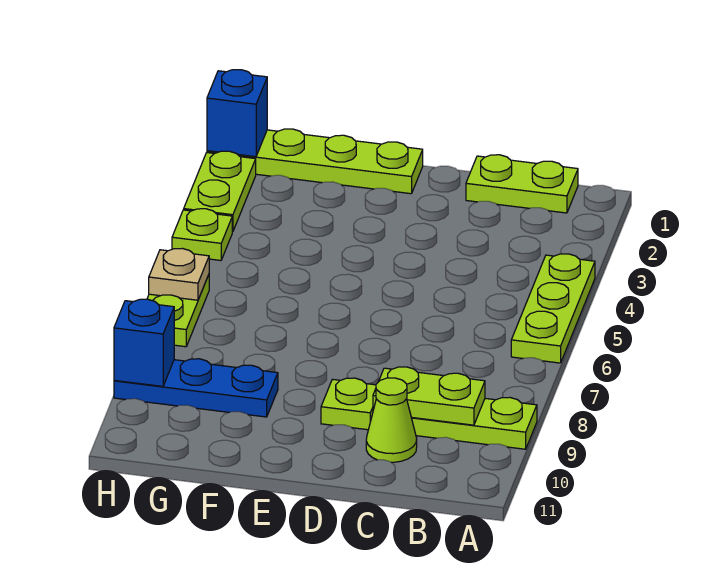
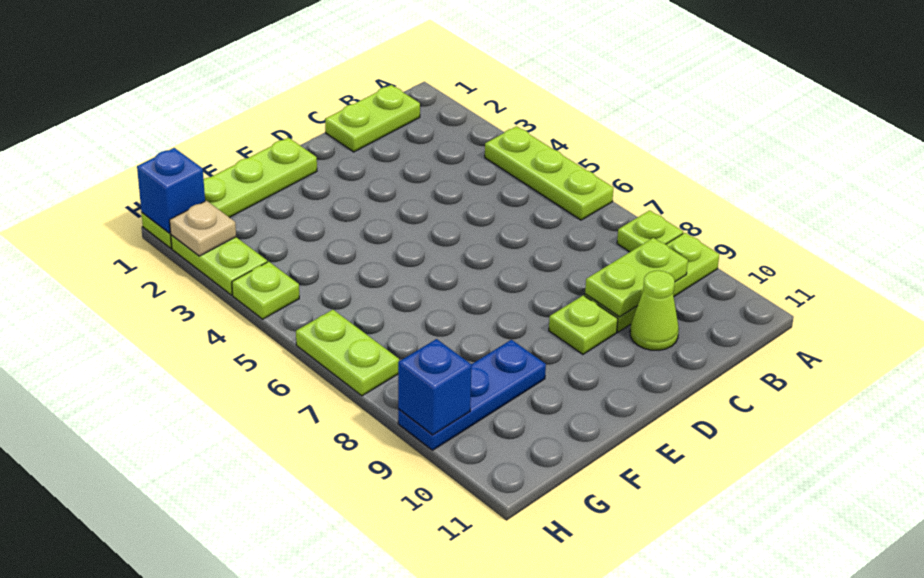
none -> lime 1x1 plate [617,210,683,252]
tan 1x1 plate [149,248,209,300] -> tan 1x1 plate moved to [170,201,236,256]

